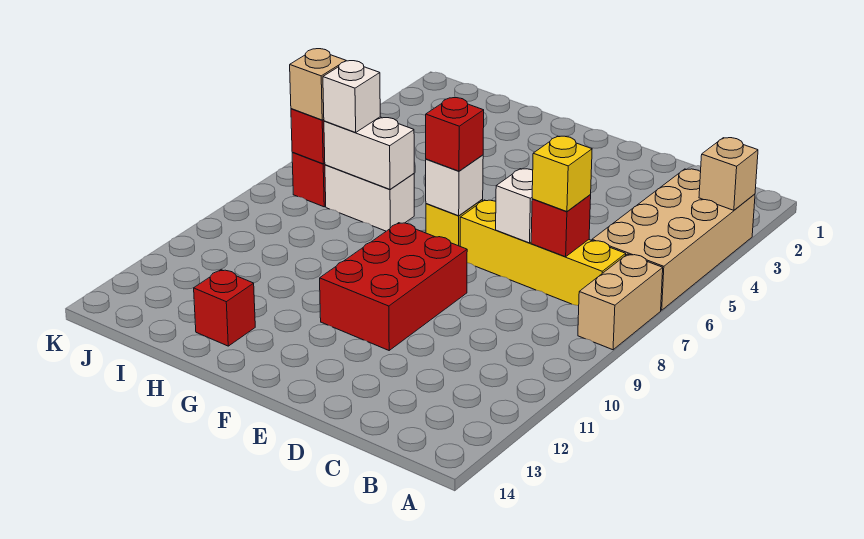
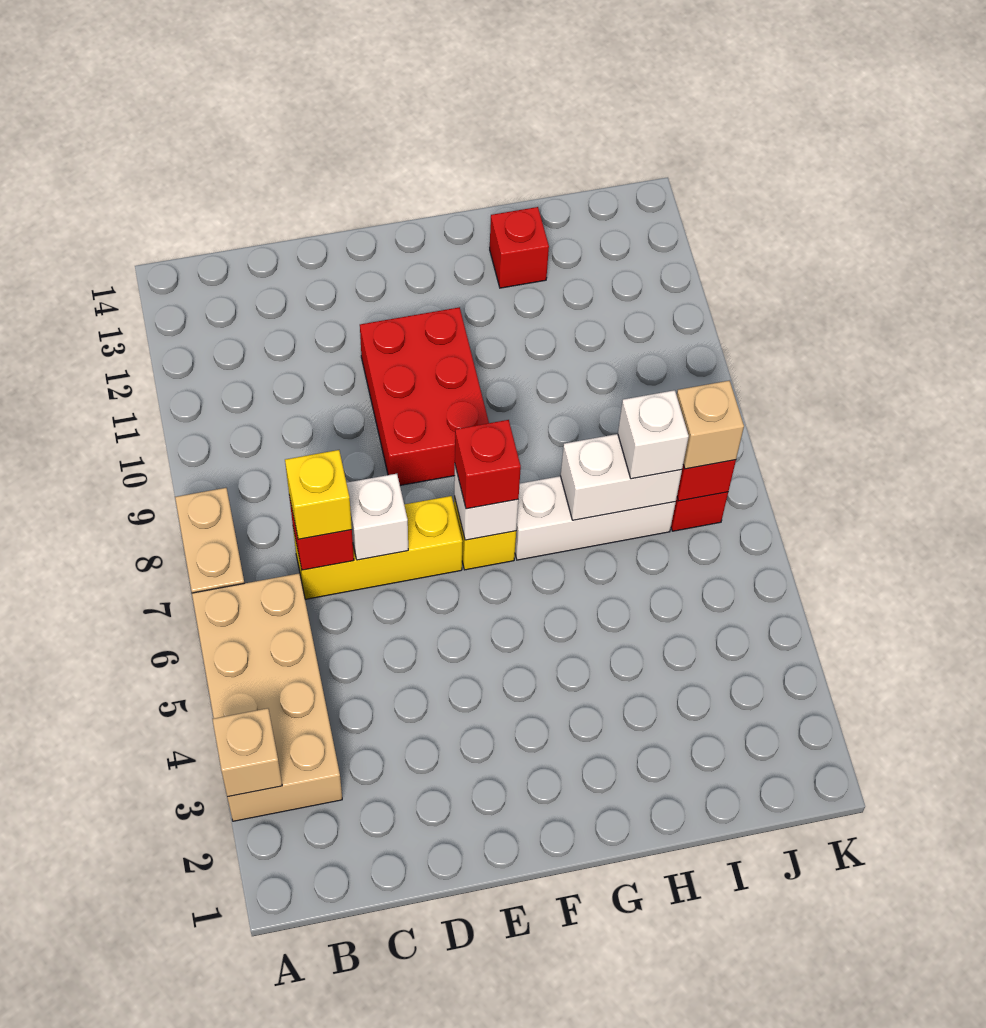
yellow 1x4 brick [460,200,626,306] -> yellow 1x3 brick [293,496,463,599]
white 1x2 brick [325,165,414,231] -> white 1x3 brick [515,476,676,560]

